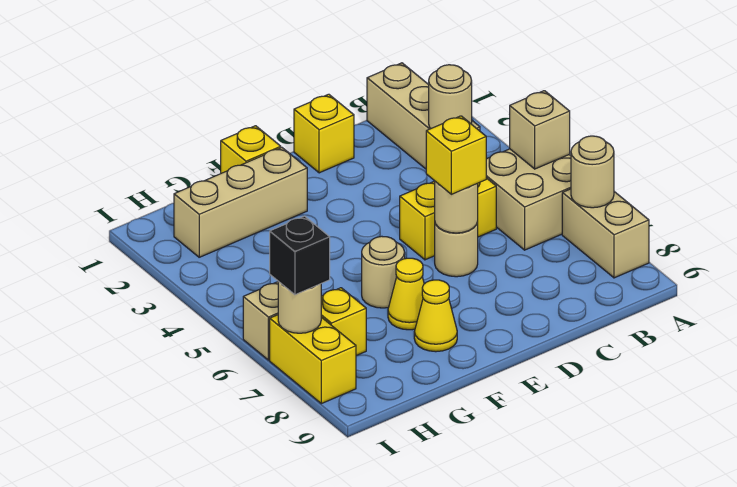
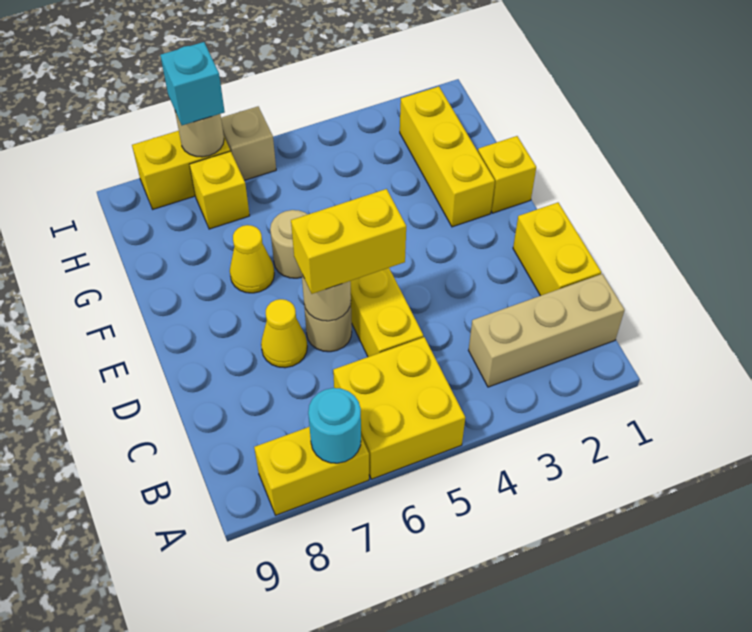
tan 2x2 brick [486,149,571,250] -> yellow 2x2 brick [333,337,465,479]
tan 1x1 brick [510,91,570,169] -> none
tan 1x2 brick [562,189,649,278] -> yellow 1x2 brick [254,427,369,515]
tan 1x1 round brick [571,136,614,208] -> cyan 1x1 round brick [308,388,361,463]
tan 1x1 round brick [429,65,472,129] -> none
yellow 1x1 brick [294,94,354,173] -> yellow 1x2 brick [513,203,601,296]
yellow 1x1 brick [426,116,486,194] -> yellow 1x2 brick [291,189,406,294]
tan 1x3 brick [174,148,307,257] -> yellow 1x3 brick [400,86,495,227]
yellow 1x1 cone [414,280,457,352] -> yellow 1x1 cone moved to [261,299,307,368]
black 1x1 brick [270,216,330,295] -> cyan 1x1 brick [160,42,225,125]

